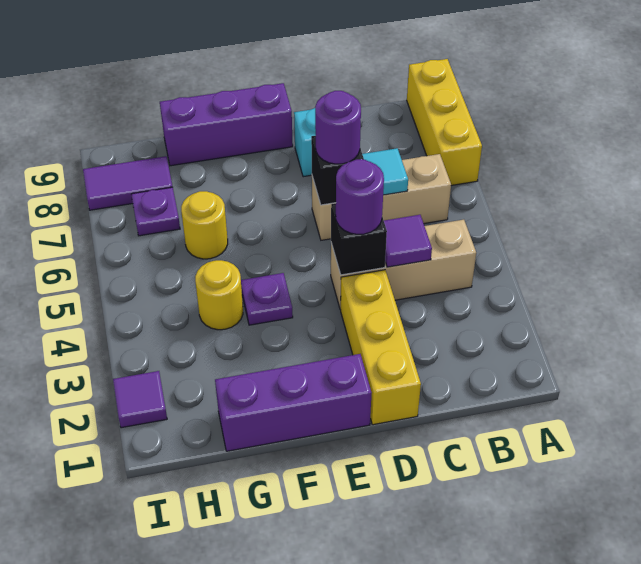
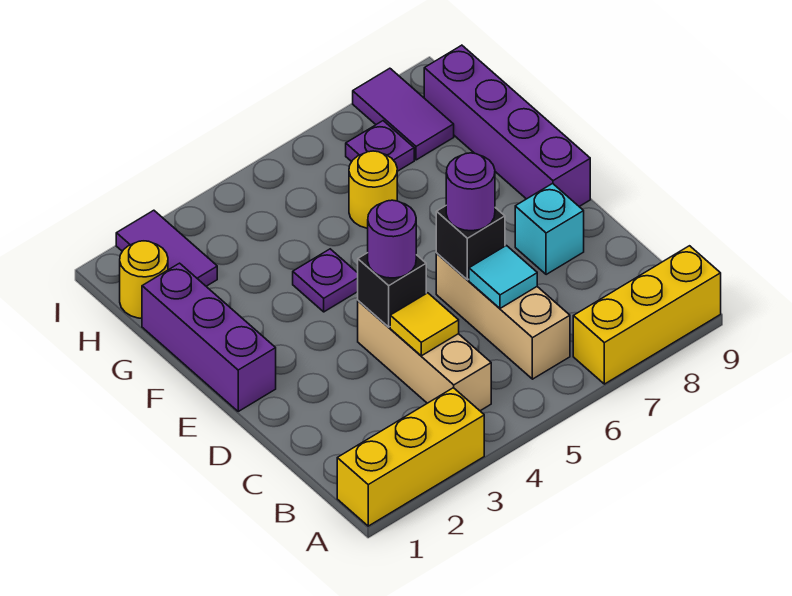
purple 1x1 tile [384,215,432,267] -> yellow 1x1 tile [390,293,459,356]
yellow 1x3 brick [341,270,421,425] -> yellow 1x3 brick moved to [337,388,484,526]
purple 1x3 brick [160,83,293,166] -> purple 1x4 brick [424,45,590,206]
yellow 1x1 round brick [195,260,243,330] -> yellow 1x1 round brick moved to [120,241,168,318]
purple 1x1 tile [113,371,167,428] -> purple 1x2 tile [116,210,217,286]

